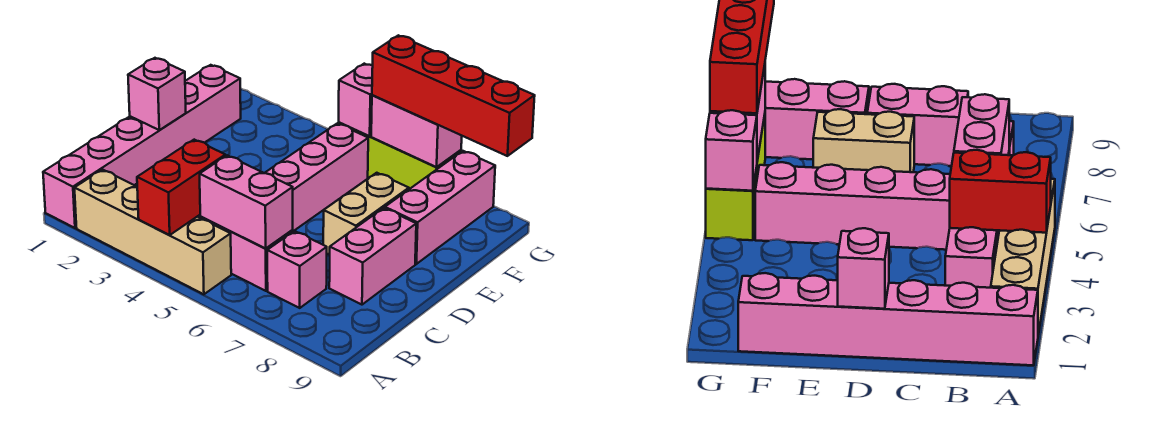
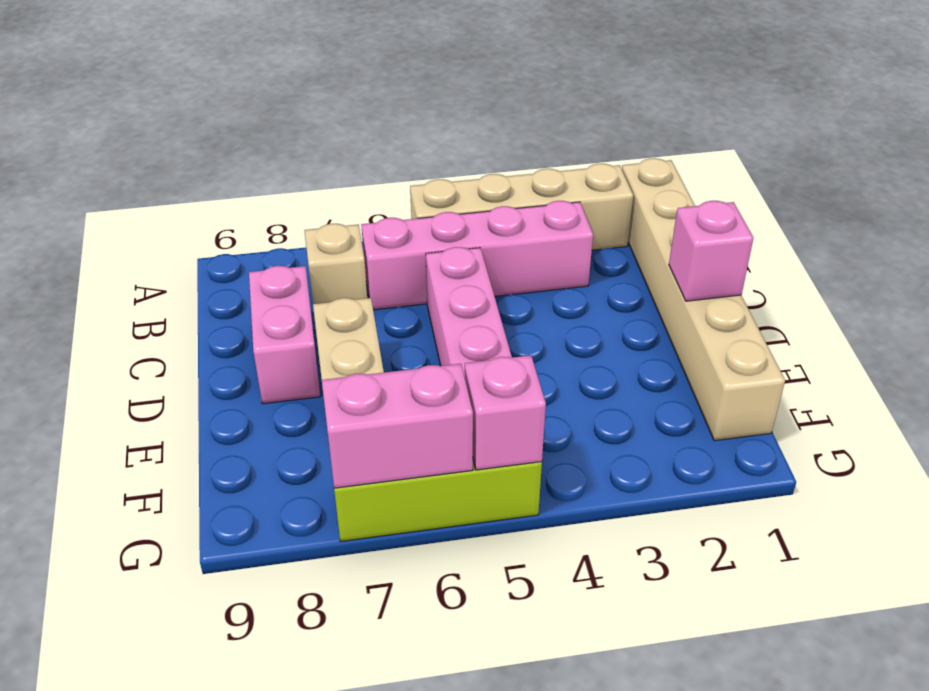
pink 1x6 brick [43,65,241,228] -> tan 1x6 brick [622,158,785,441]
red 1x2 brick [137,140,225,235] -> none
pink 1x2 brick [200,155,293,248] -> none
pink 1x1 brick [267,231,327,308] -> tan 1x1 brick [304,224,367,304]
pink 1x3 brick [385,151,495,264] -> none
red 1x4 brick [372,35,535,156] -> none

